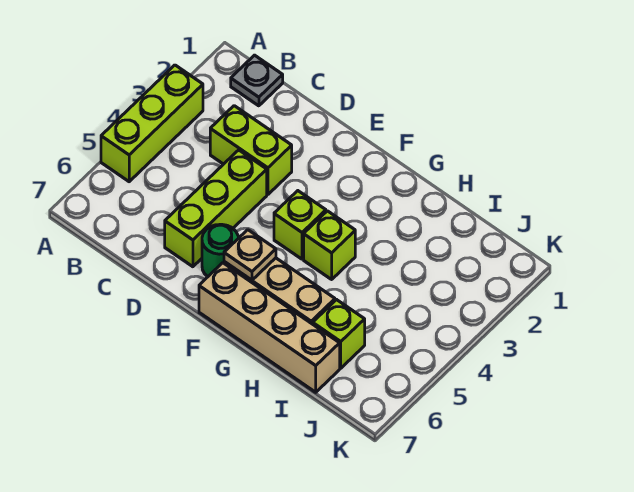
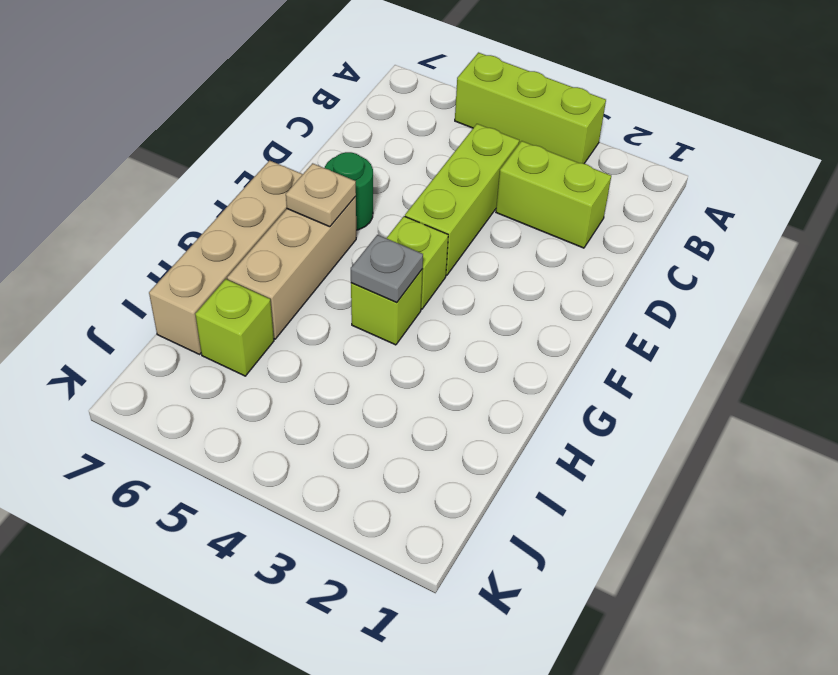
grey 1x1 plate [231,55,283,106] -> grey 1x1 plate moved to [351,235,423,303]
lime 1x2 brick [210,106,292,194] -> lime 1x2 brick turned to [496,141,611,248]
lime 1x3 brick [165,150,267,267] -> lime 1x3 brick turned to [405,124,519,275]

